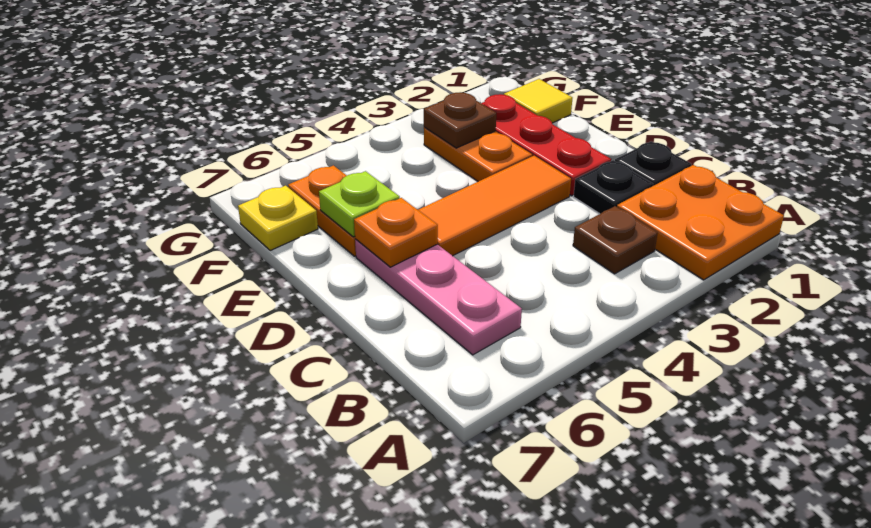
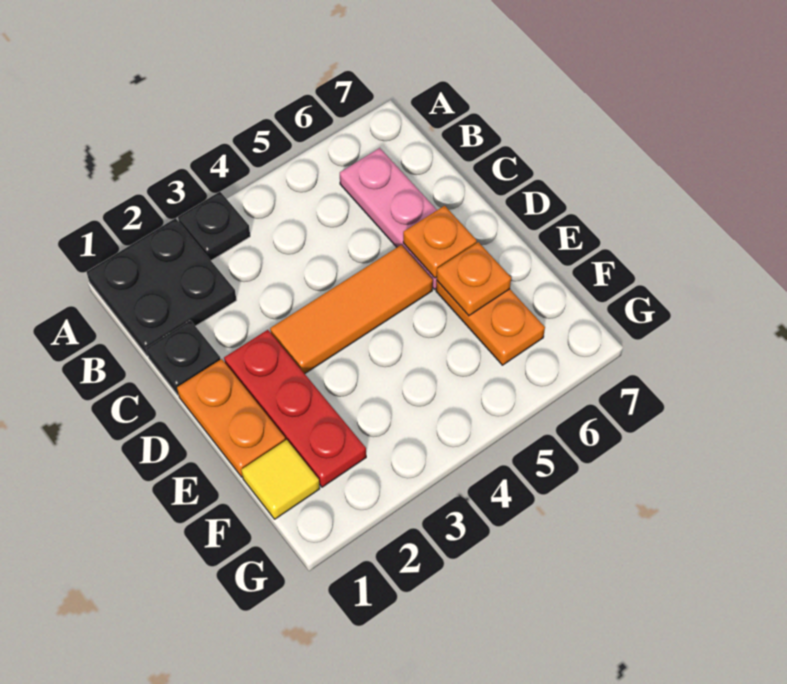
orange 2x2 plate [617,165,784,280] -> black 2x2 plate [87,218,237,356]
brown 1x1 plate [573,206,658,274] -> none
black 1x1 plate [574,160,653,214] -> black 1x1 plate moved to [178,192,250,261]
orange 1x2 plate [424,127,532,181] -> orange 1x2 plate moved to [177,359,285,477]
lime 1x1 plate [319,171,400,237] -> orange 1x1 plate [437,242,511,316]
brown 1x1 plate [424,92,496,148] -> none
yellow 1x1 plate [238,186,318,251] -> none

